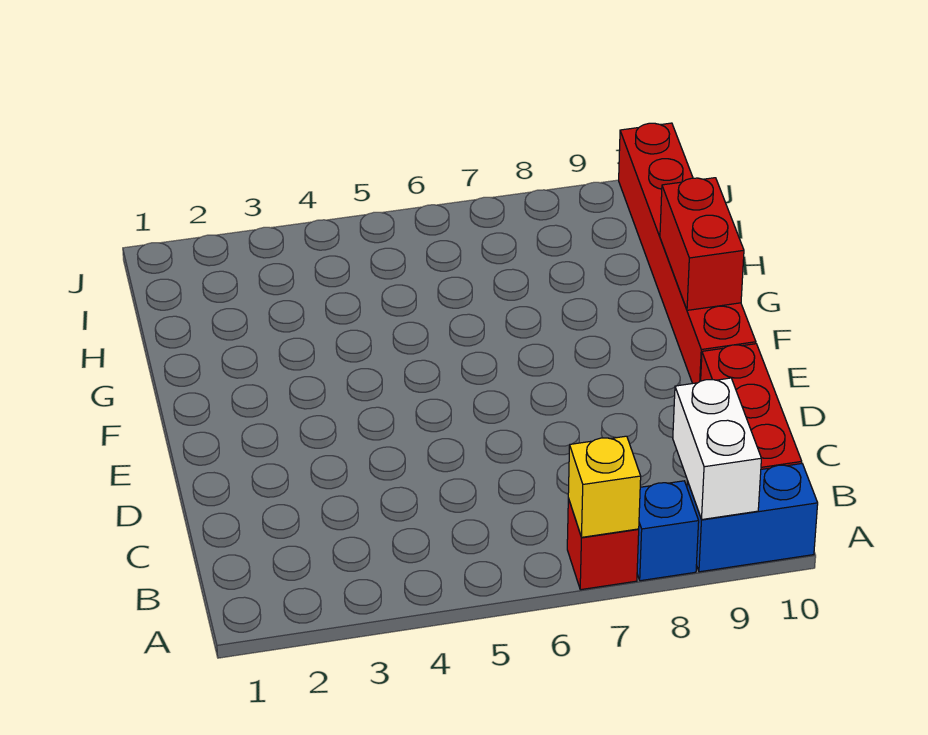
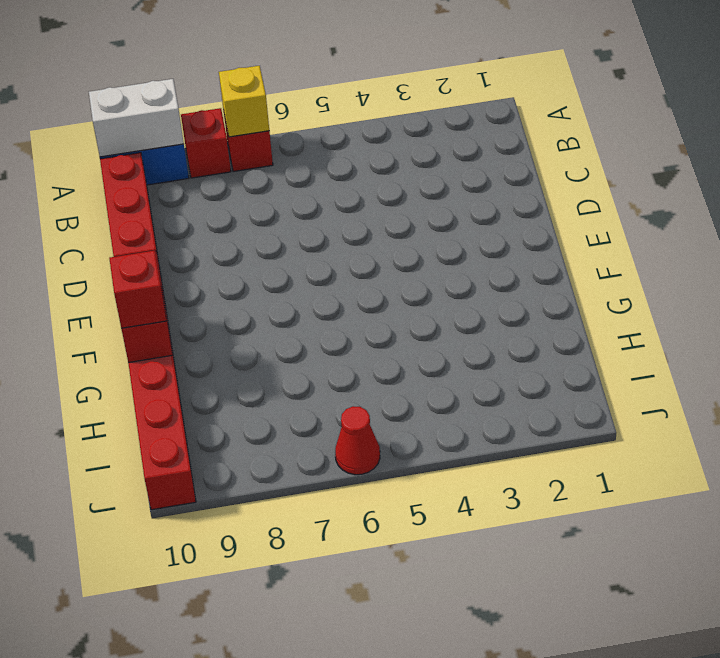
blue 1x1 brick [637,481,699,581] -> red 1x1 brick [181,108,231,178]
white 1x2 brick [673,378,761,519] -> white 1x2 brick turned to [89,79,184,157]
none -> red 1x1 brick [109,250,166,328]
none -> red 1x1 cone [335,406,380,475]

